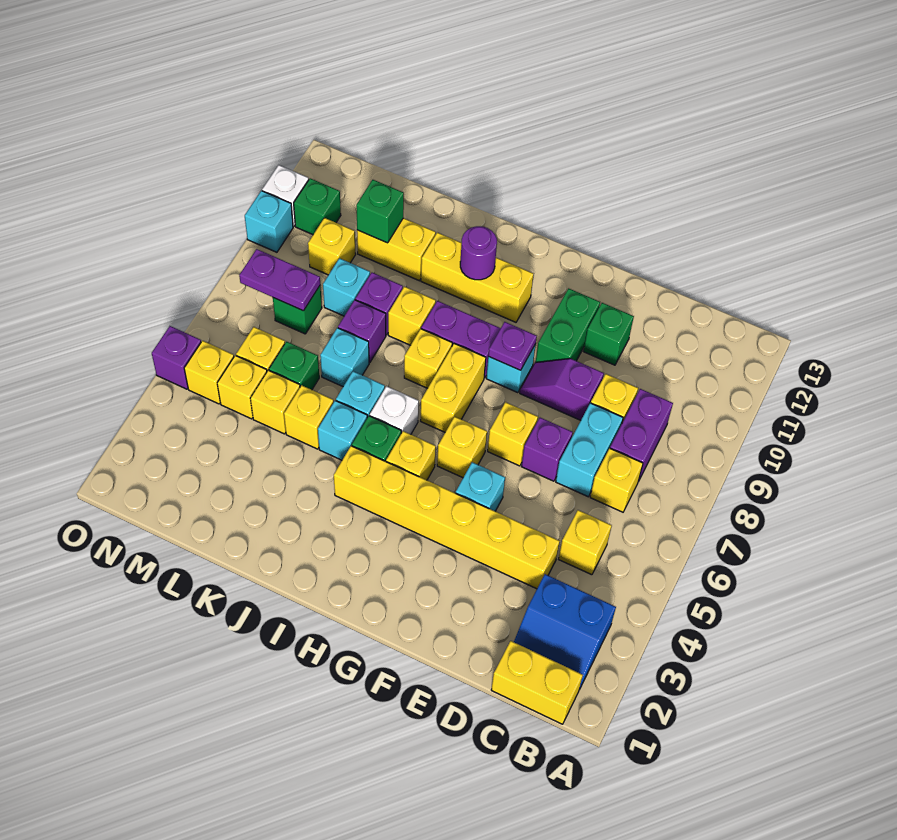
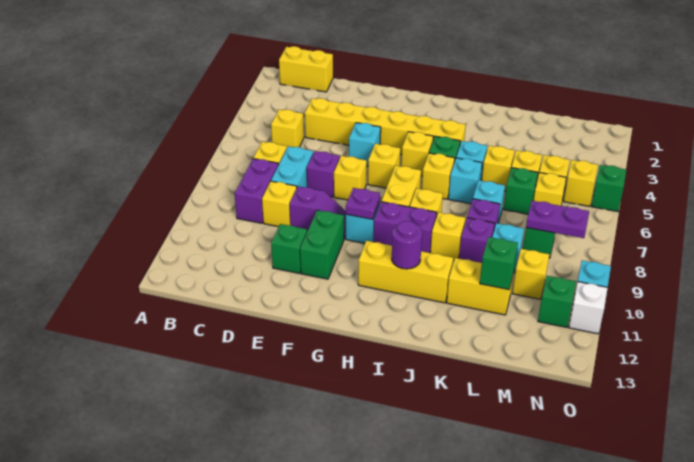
blue 2x2 slope [514,574,616,690] -> none
white 1x1 brick [370,386,419,434] -> yellow 1x1 brick [422,153,455,199]
purple 1x1 brick [152,326,201,389] -> green 1x1 brick [592,165,626,212]

